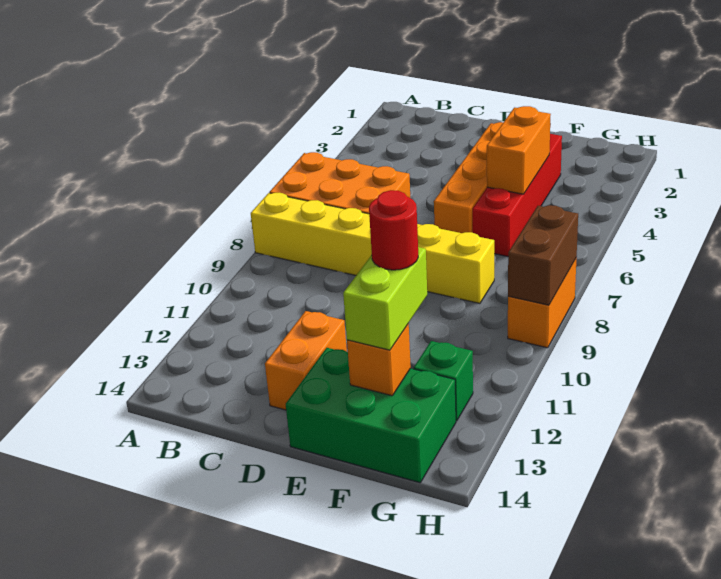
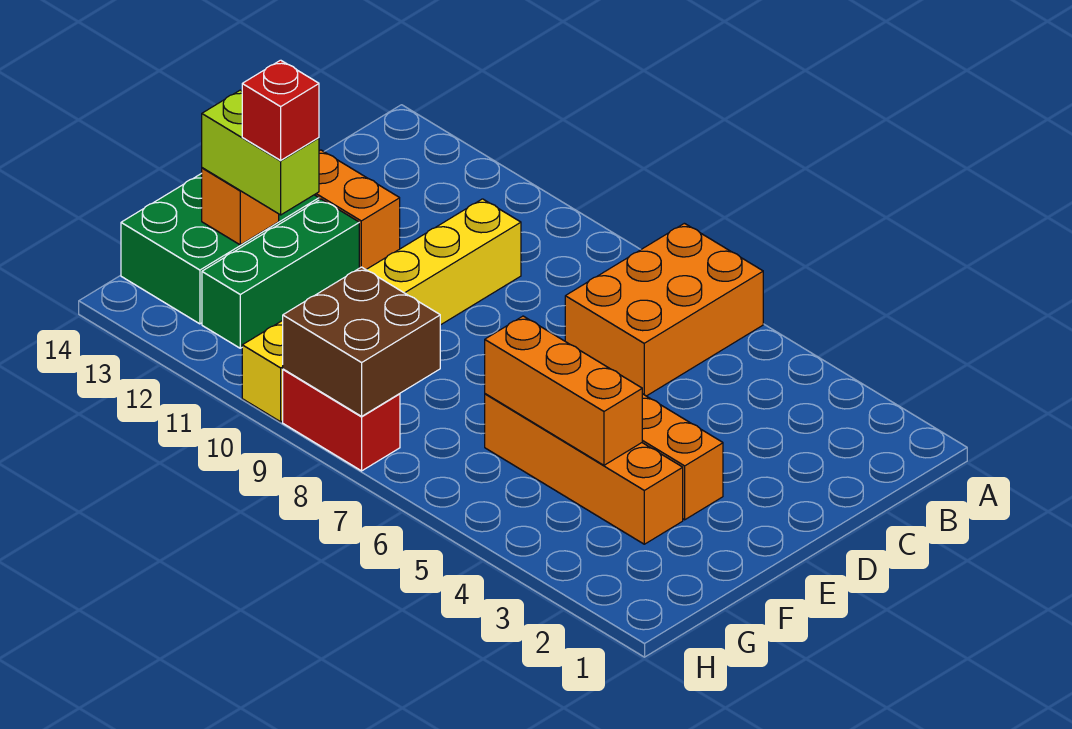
yellow 1x6 brick [251,193,494,303] -> yellow 1x6 brick moved to [242,199,521,422]
red 1x4 brick [472,134,562,257] -> orange 1x4 brick [485,394,683,544]
orange 1x2 brick [487,106,551,194] -> orange 1x3 brick [485,316,642,465]
red 1x1 round brick [369,190,418,270] -> red 1x1 brick [242,60,319,160]
green 1x1 brick [414,341,473,421] -> green 1x3 brick [202,199,359,348]
orange 1x2 brick [508,257,577,348] -> red 1x2 brick [283,369,400,471]
brown 1x2 brick [508,205,578,305] -> brown 2x2 brick [283,267,440,416]

